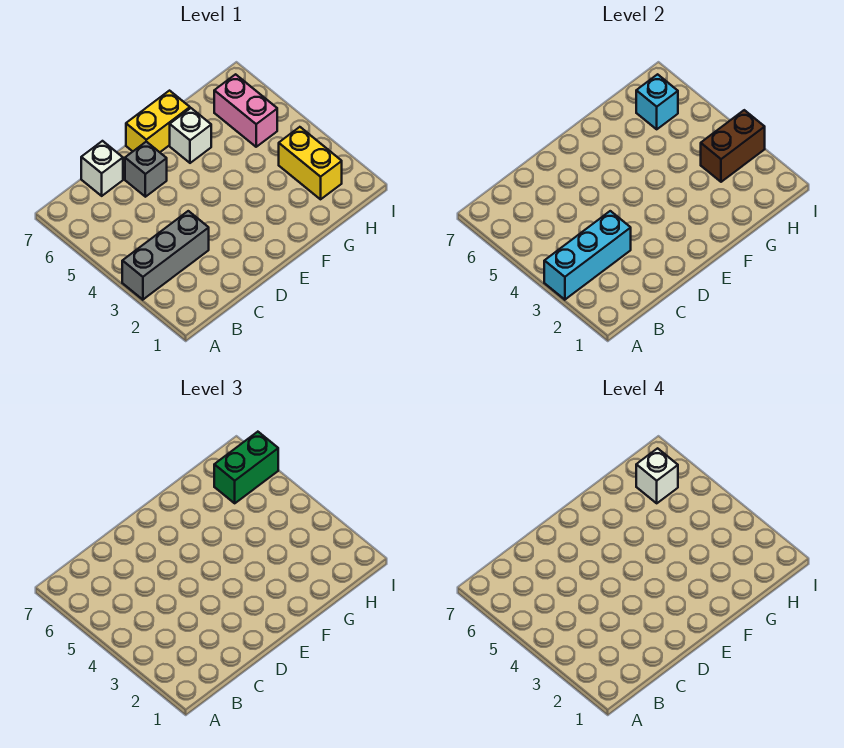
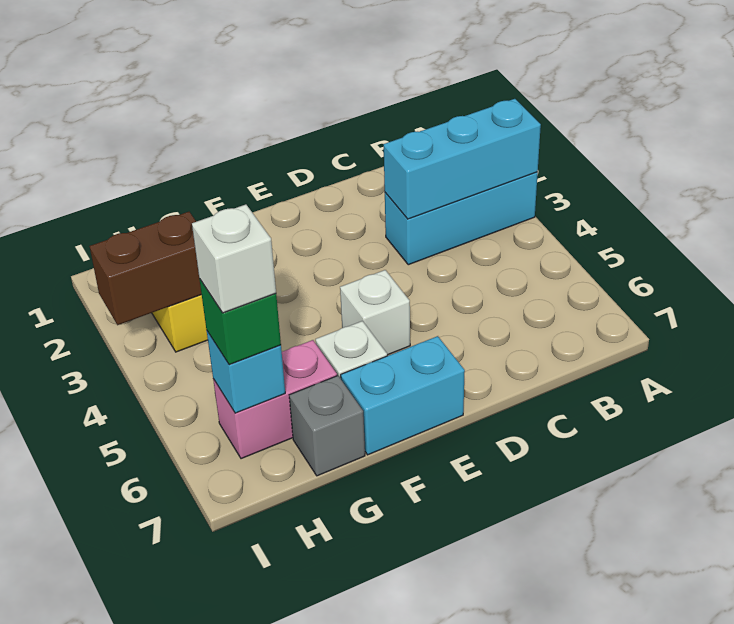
grey 1x3 brick [122,211,209,300] -> cyan 1x3 brick [385,172,538,265]
white 1x1 brick [81,141,123,196] -> white 1x1 brick moved to [340,270,410,355]
grey 1x1 brick [125,142,167,197] -> grey 1x1 brick moved to [289,376,365,476]
yellow 1x2 brick [126,91,190,152] -> cyan 1x2 brick [341,336,465,455]
pink 1x2 brick [214,74,277,147] -> pink 1x2 brick turned to [213,340,337,459]
green 1x2 brick [214,432,278,503] -> green 1x1 brick [200,280,281,365]

